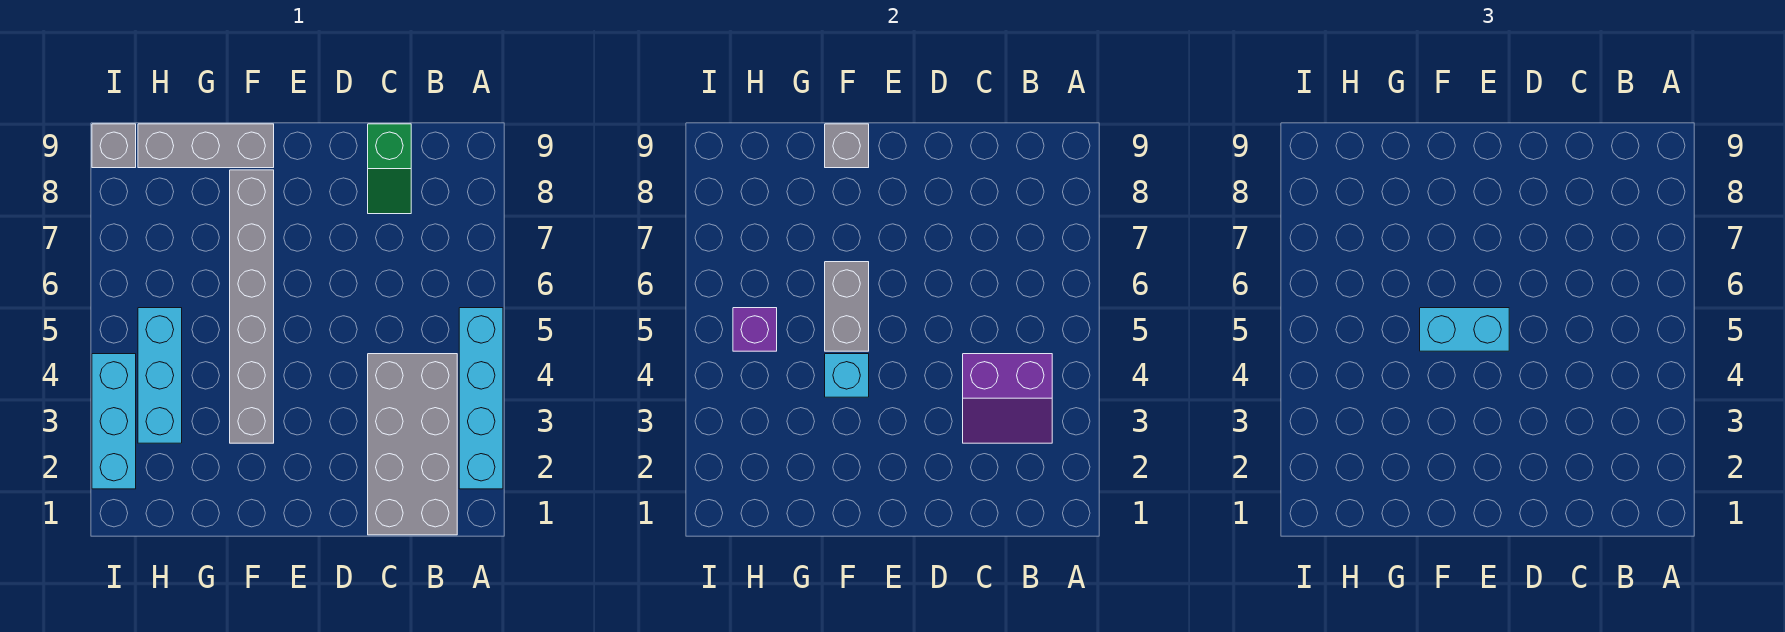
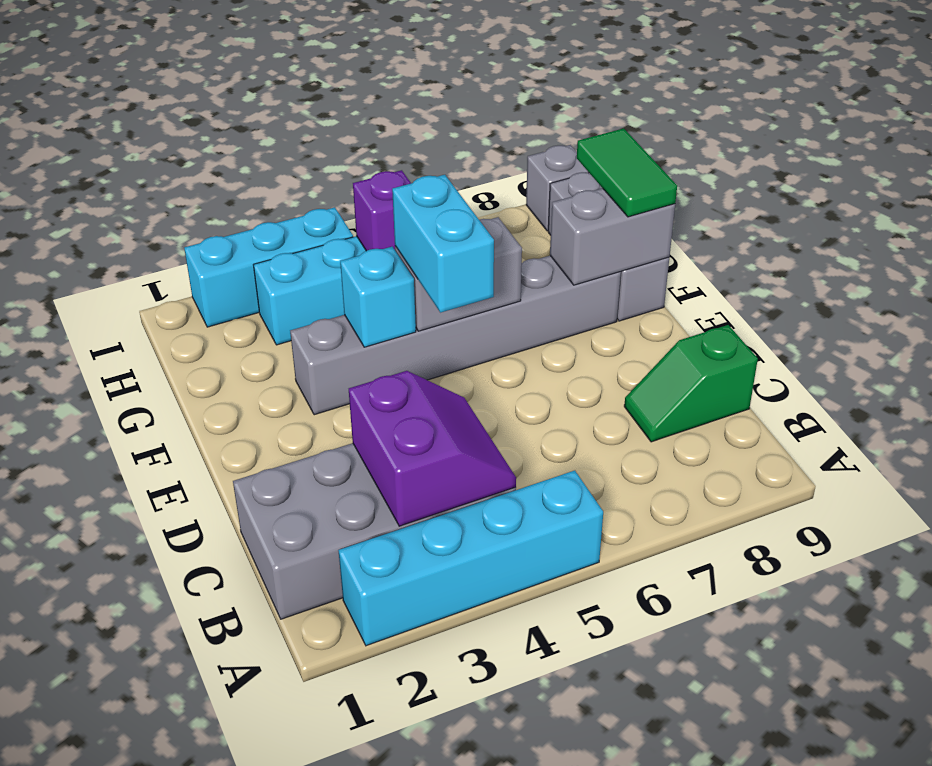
purple 2x2 slope [963,354,1052,443] -> purple 2x2 slope turned to [349,371,516,526]
grey 1x1 brick [825,124,869,168] -> grey 1x2 brick [550,188,675,285]
none -> green 1x2 tile [577,128,677,217]

